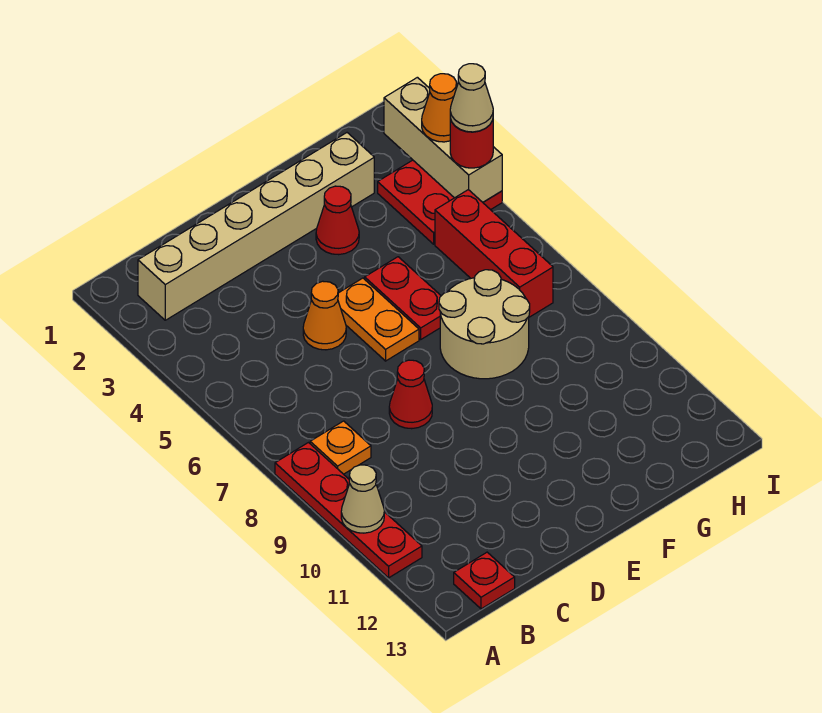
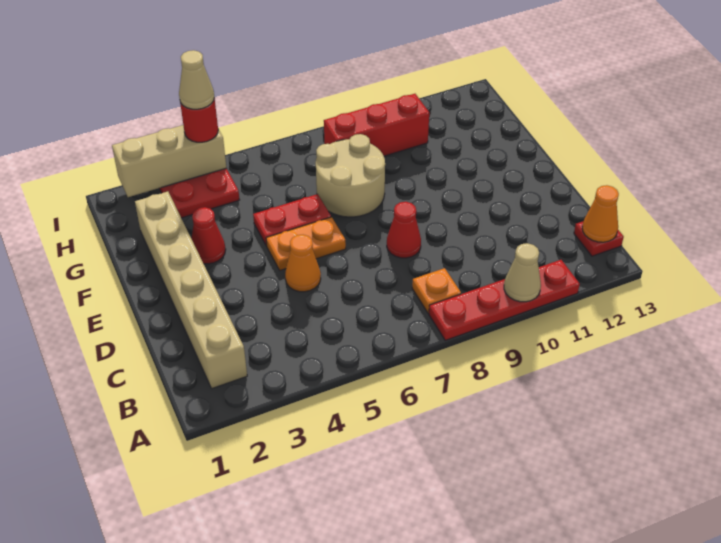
red 1x3 brick [435,190,553,317] -> red 1x3 brick moved to [324,94,429,156]
orange 1x1 cone [422,74,457,142] -> orange 1x1 cone moved to [582,185,619,242]

